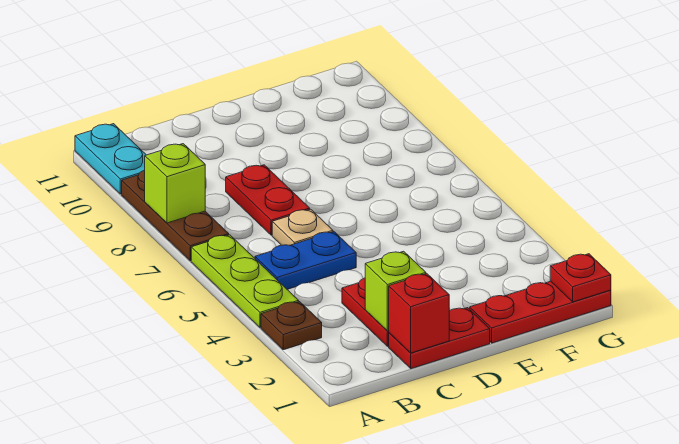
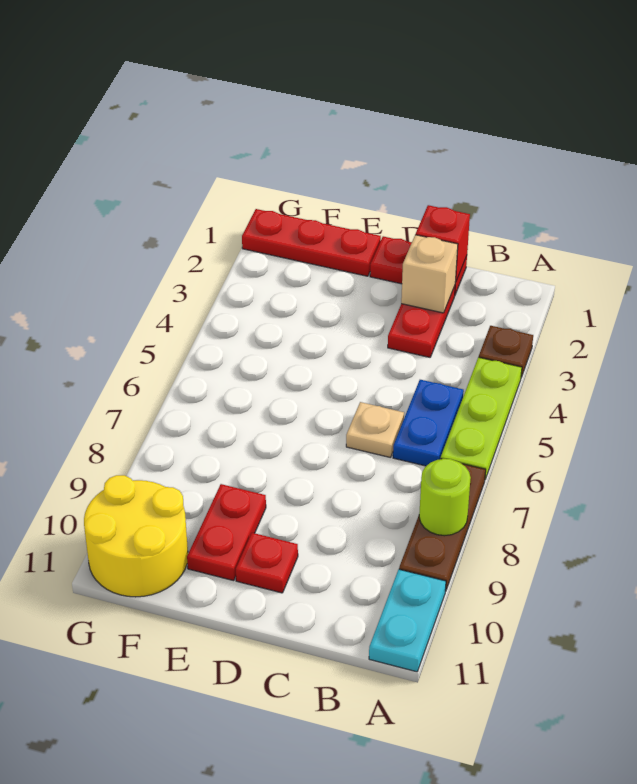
lime 1x1 brick [145,144,205,223] -> lime 1x1 round brick [419,459,471,536]
blue 1x2 plate [255,232,356,290] -> blue 1x2 plate turned to [393,380,464,466]
lime 1x1 brick [365,251,426,331] -> tan 1x1 brick [401,235,458,313]
red 1x2 plate [226,165,310,235] -> red 1x2 plate moved to [187,484,266,581]
none -> yellow 2x2 round brick [84,475,188,597]
red 1x1 plate [550,254,611,302] -> red 1x1 plate moved to [236,533,298,593]

